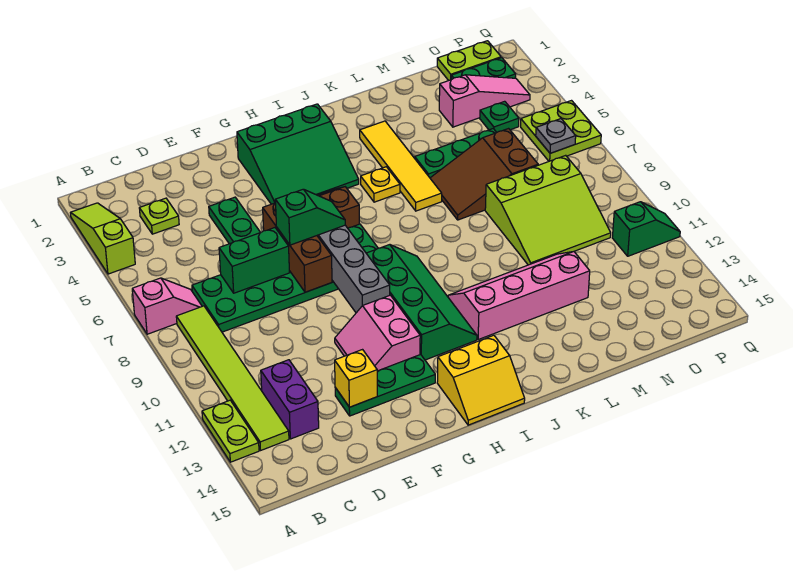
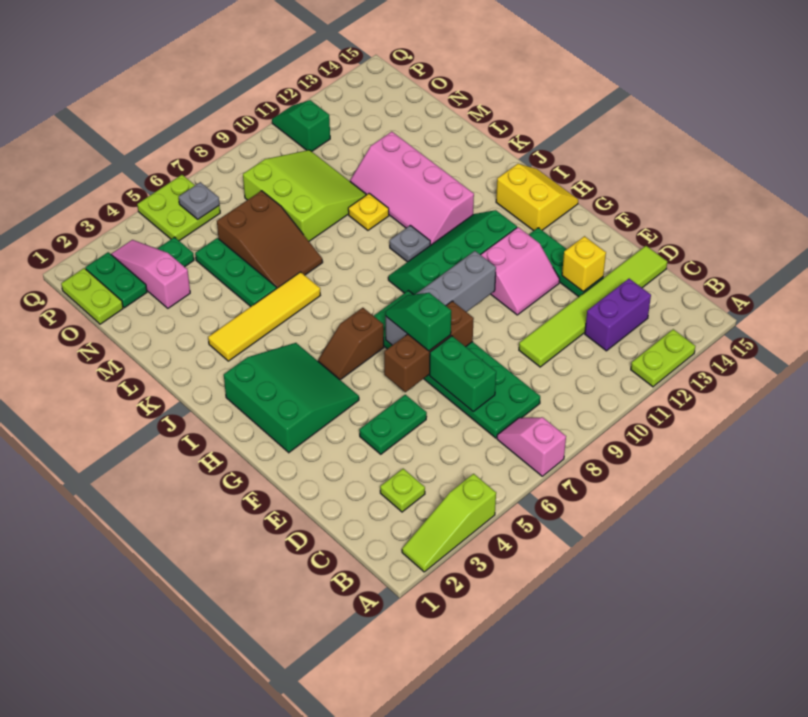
lime 1x6 tile [176,306,289,450] -> lime 1x6 tile moved to [519,246,667,367]
yellow 1x1 plate [361,167,400,202] -> yellow 1x1 plate moved to [348,193,389,230]
none -> grey 1x1 plate [390,225,430,262]

